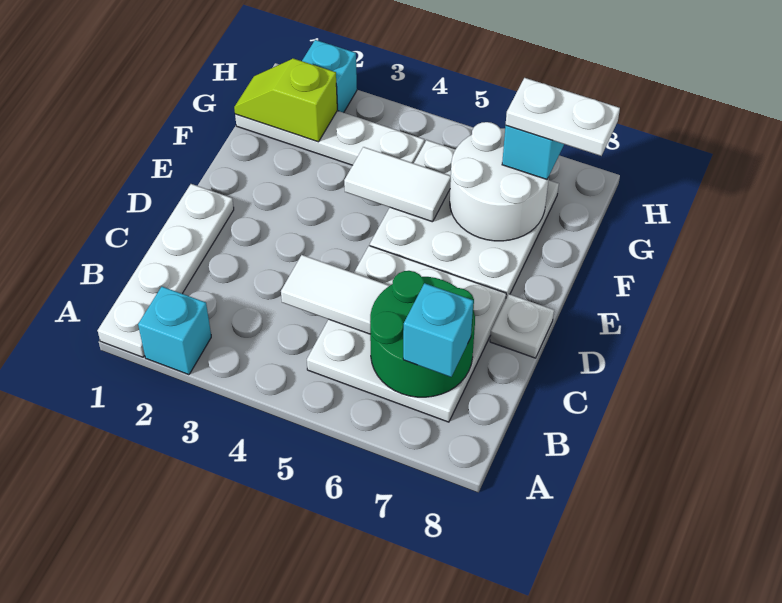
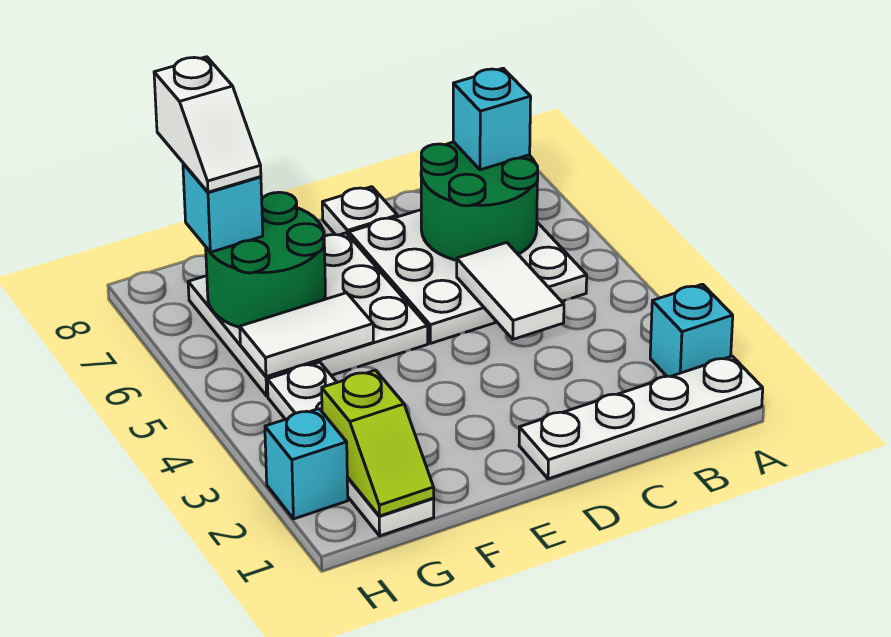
white 1x2 tile [344,147,451,222] -> white 1x2 tile turned to [240,293,373,377]
white 2x2 round brick [450,122,549,241] -> green 2x2 round brick [206,192,325,327]
white 1x2 plate [506,78,620,156] -> white 1x2 slope [154,57,261,192]

